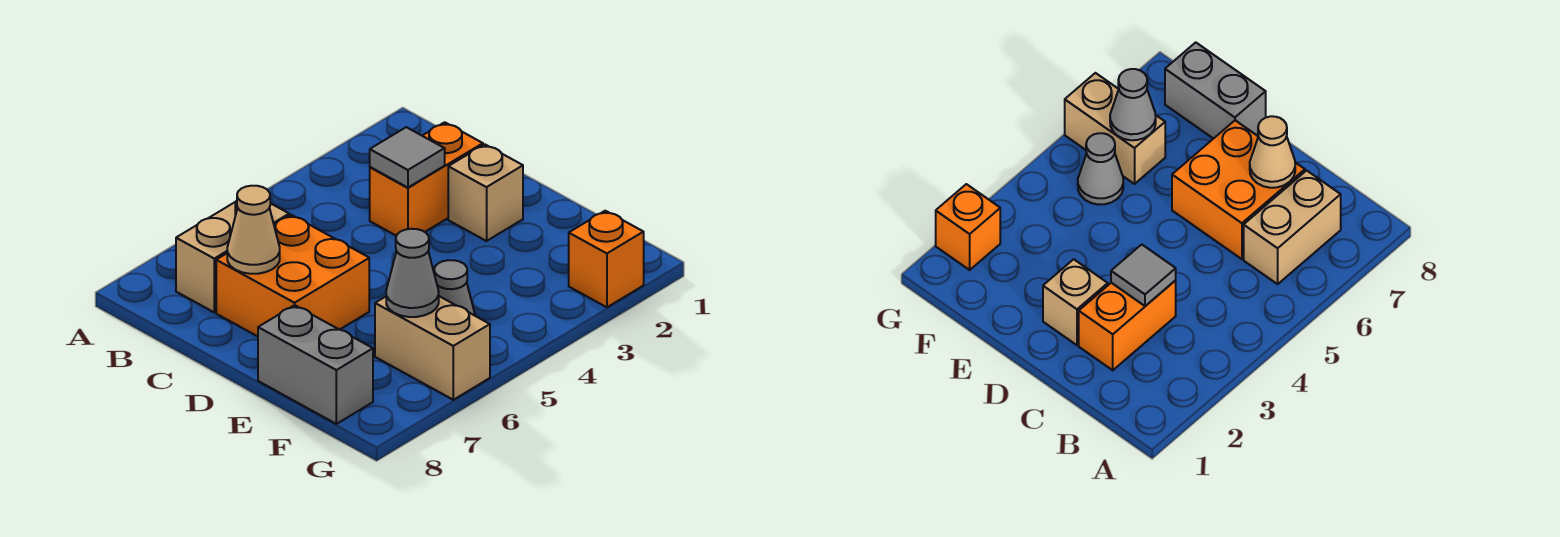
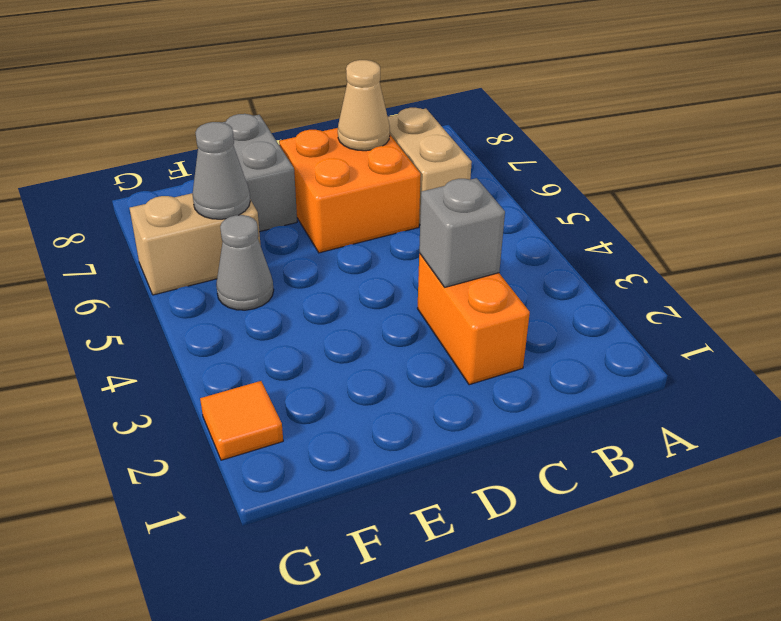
grey 1x1 tile [370,127,445,188] -> grey 1x1 brick [419,178,505,287]
tan 1x1 brick [448,144,523,241] -> none
grey 1x2 brick [258,305,373,424] -> grey 1x2 brick turned to [222,114,297,232]
orange 1x1 brick [569,211,644,307] -> orange 1x1 tile [200,381,283,460]

